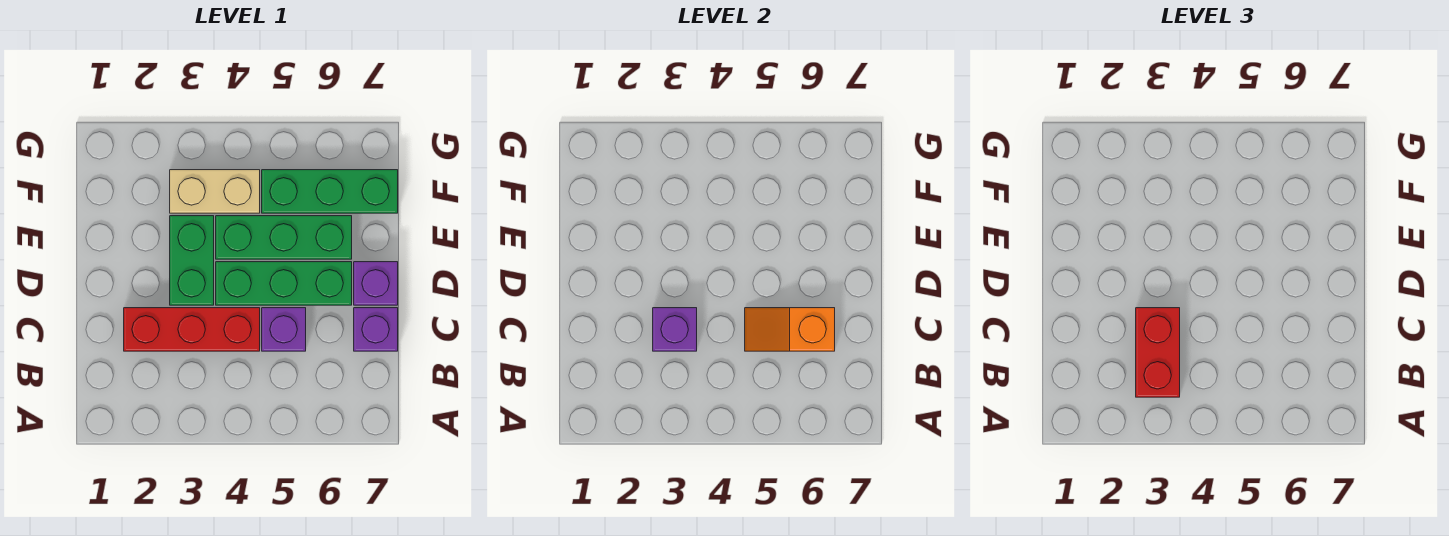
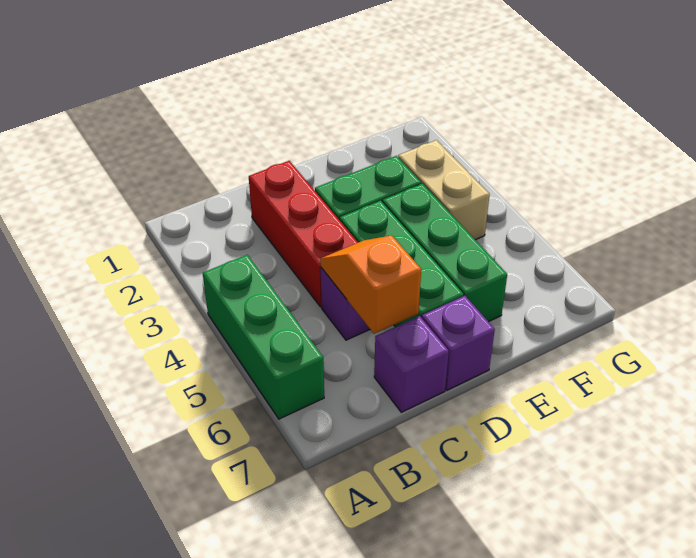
red 1x2 brick [1136,308,1180,397] -> none
purple 1x1 brick [653,308,697,351] -> none
green 1x3 brick [262,170,398,213] -> green 1x3 brick moved to [203,255,324,419]

